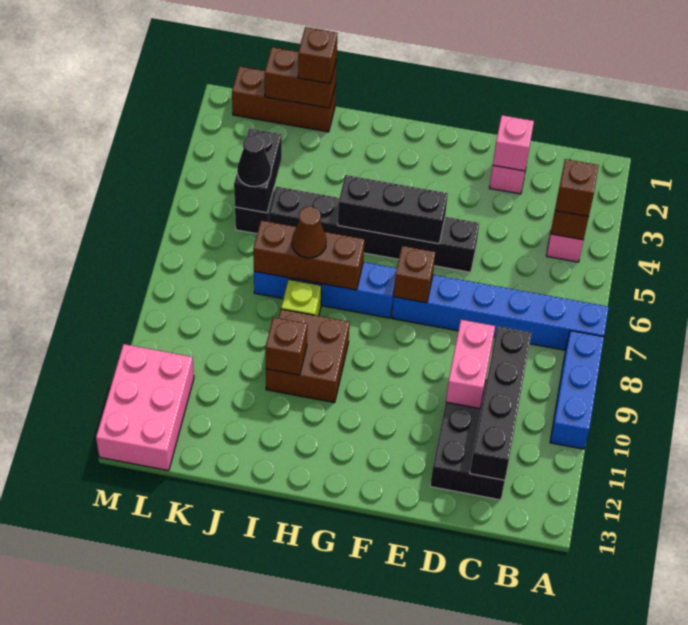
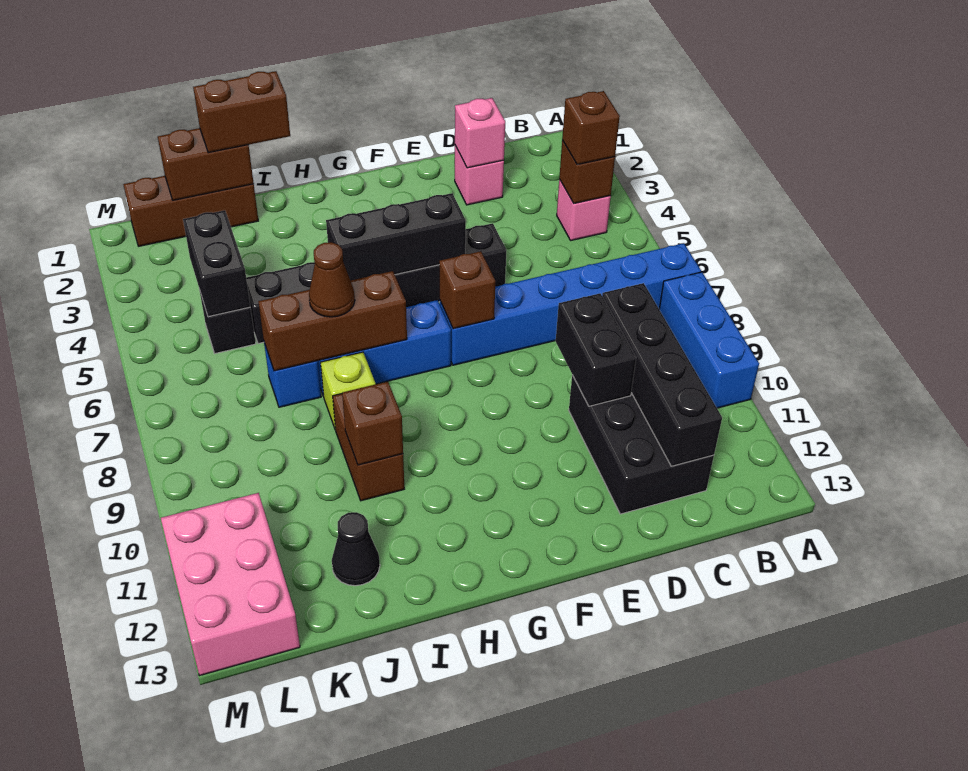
pink 1x2 brick [446,320,495,409] -> black 1x2 brick [556,293,636,406]
brown 2x2 brick [266,309,350,403] -> brown 1x2 brick [333,394,404,501]
brown 1x1 brick [298,27,338,84] -> brown 1x2 brick [193,71,290,153]
black 1x1 cone [237,135,271,187] -> black 1x1 cone moved to [332,512,380,586]

